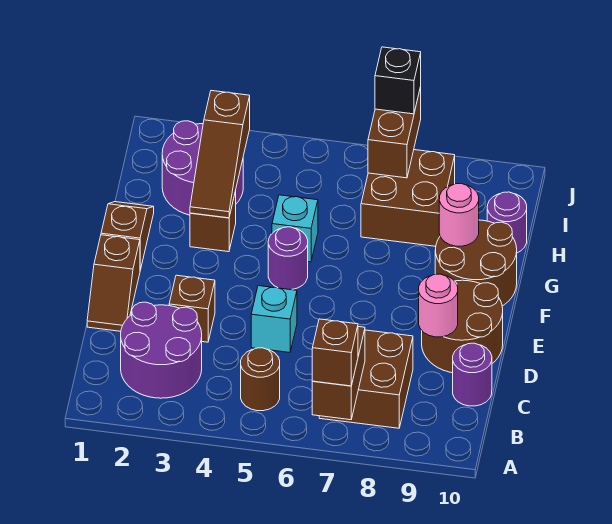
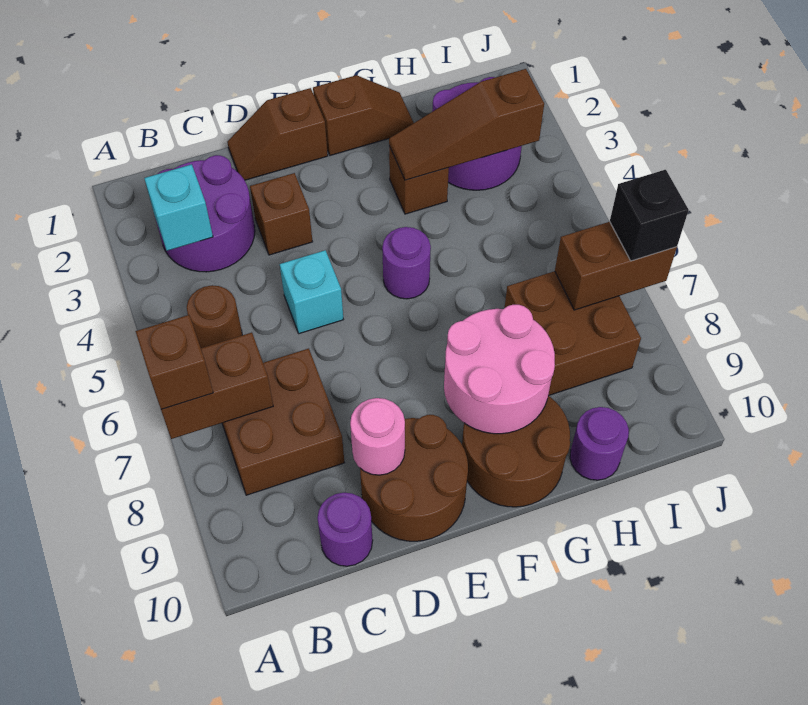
cyan 1x1 brick [272,195,318,262] -> cyan 1x1 brick moved to [144,164,213,251]
pink 1x1 round brick [439,183,479,246] -> pink 2x2 round brick [444,305,555,434]

